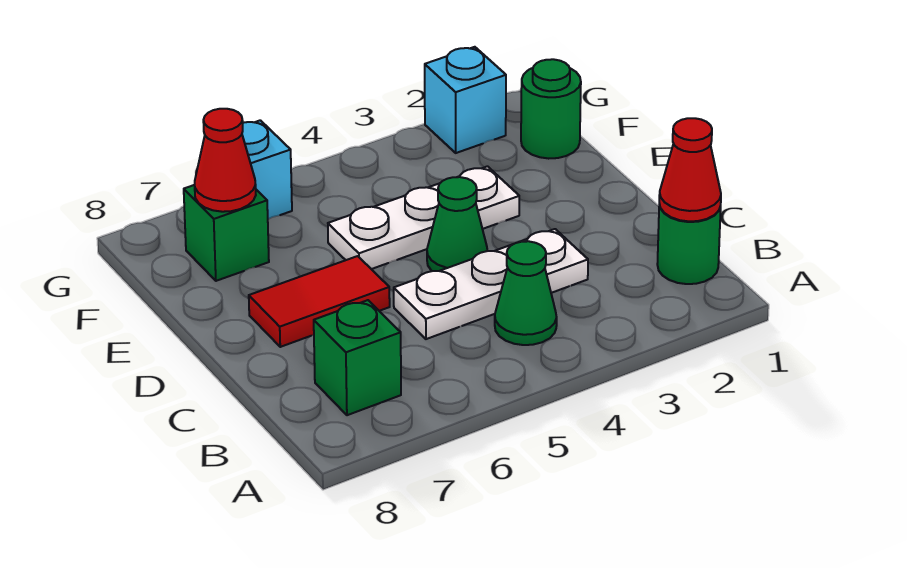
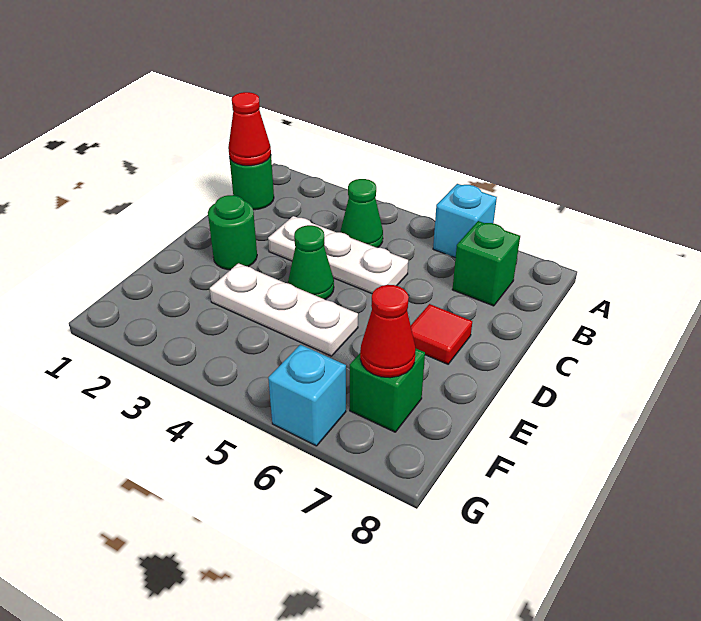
red 1x2 tile [249,256,390,347] -> red 1x1 tile [411,304,472,364]
green 1x1 round brick [521,59,581,159] -> green 1x1 round brick moved to [208,195,257,270]
cyan 1x1 brick [425,47,506,153] -> cyan 1x1 brick moved to [433,184,497,258]

